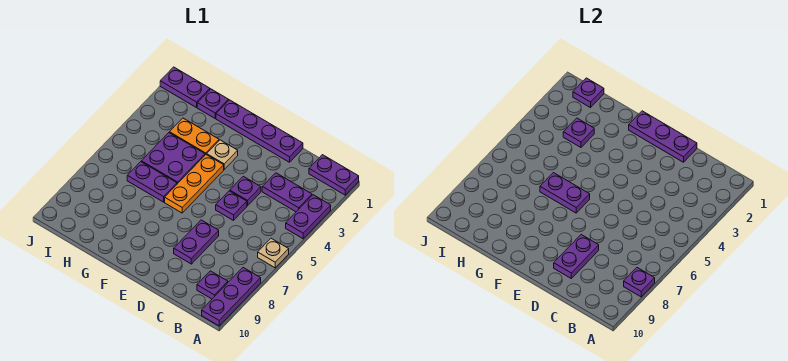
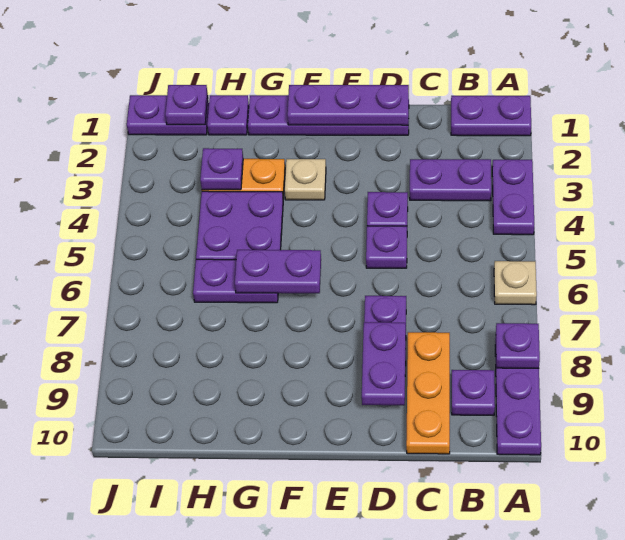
orange 1x3 plate [165,155,224,213] -> orange 1x3 plate moved to [406,332,450,454]

